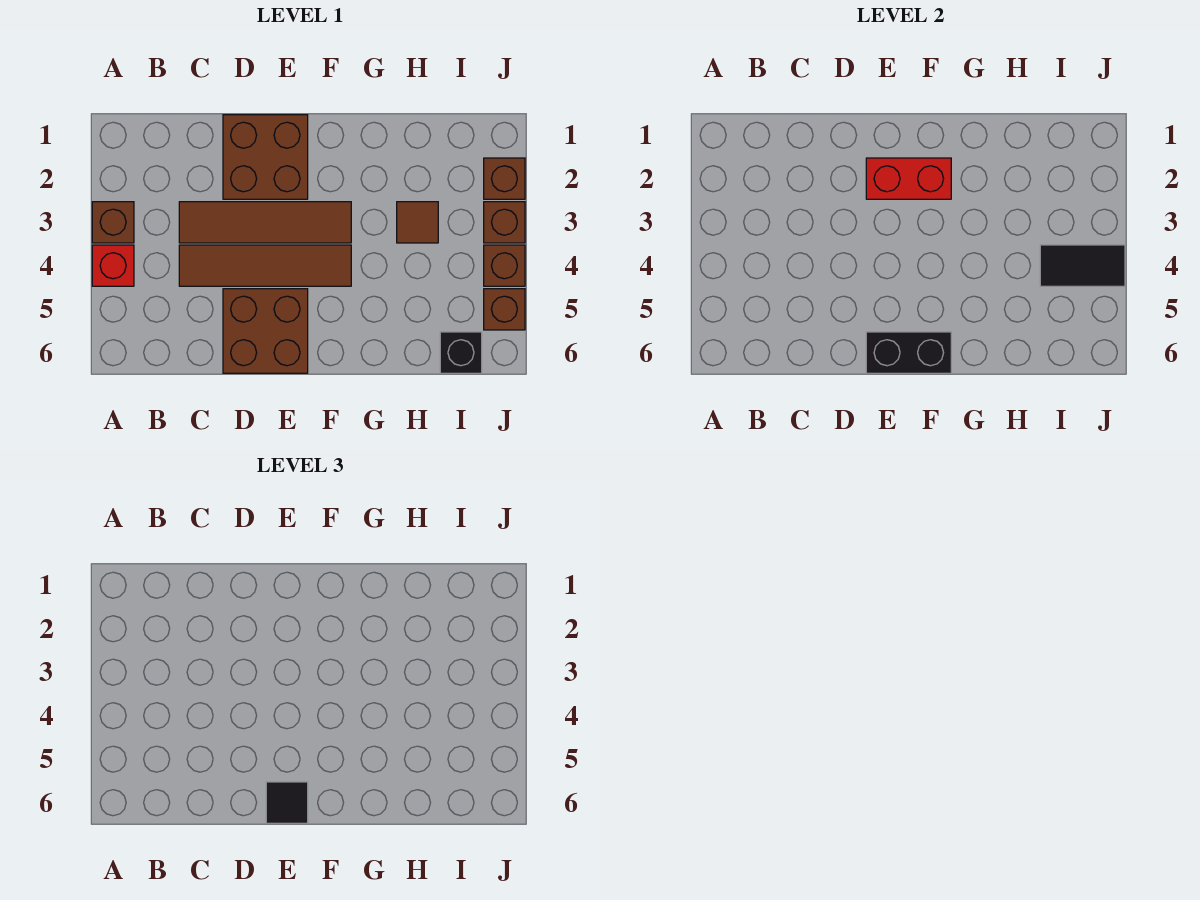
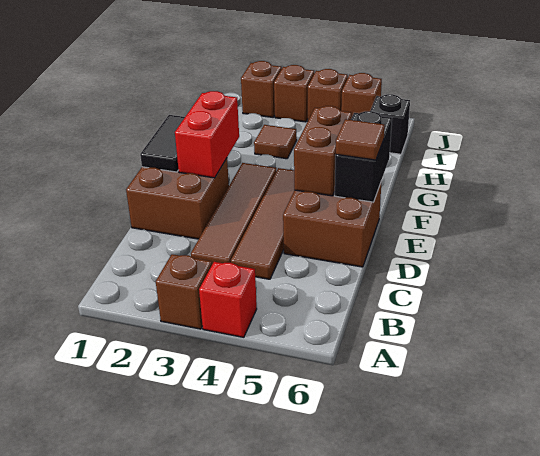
none -> brown 1x2 brick [294,106,352,196]
black 1x1 tile [266,782,308,823] -> brown 1x1 tile [335,119,385,160]
black 1x2 tile [1040,245,1125,286] -> black 1x2 tile moved to [140,115,185,172]

